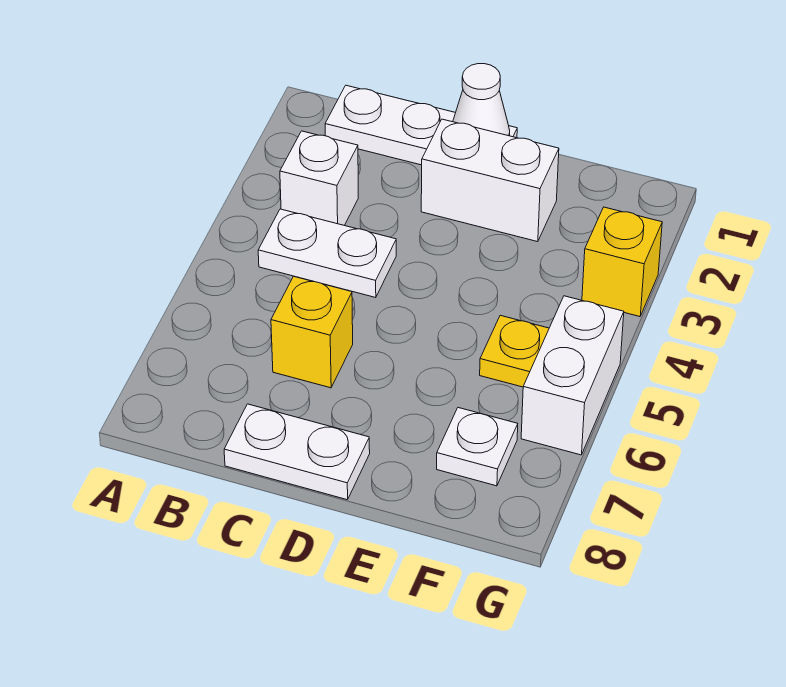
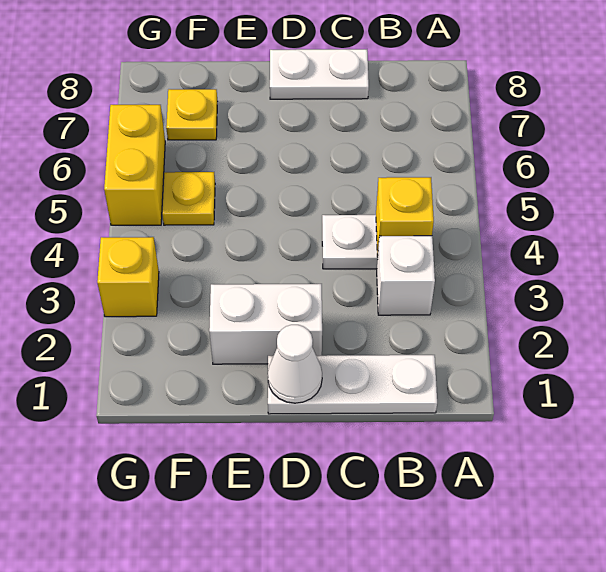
yellow 1x1 brick [271,276,353,388] -> yellow 1x1 brick moved to [376,177,434,256]
white 1x1 plate [437,408,518,486] -> yellow 1x1 plate [166,89,217,140]
white 1x2 brick [521,296,624,455] -> yellow 1x2 brick [104,105,165,225]

